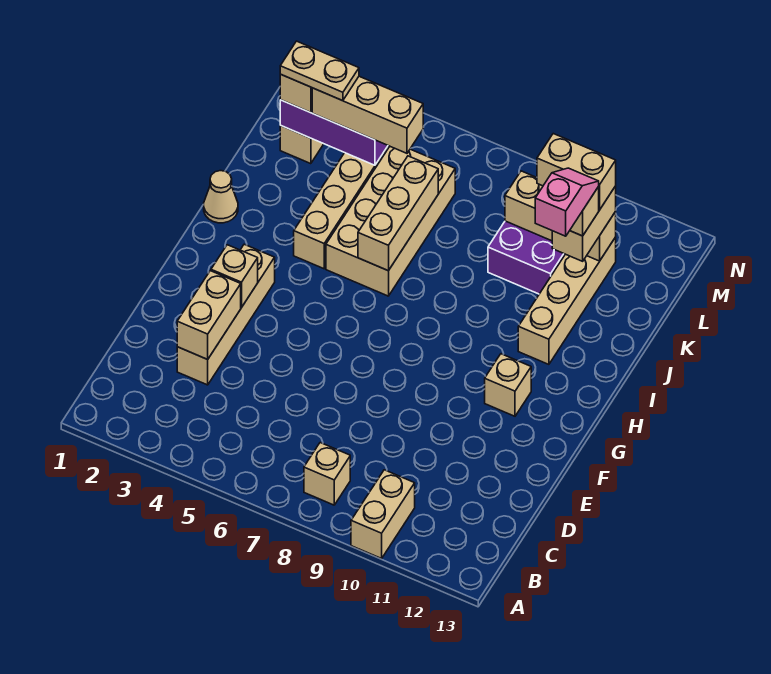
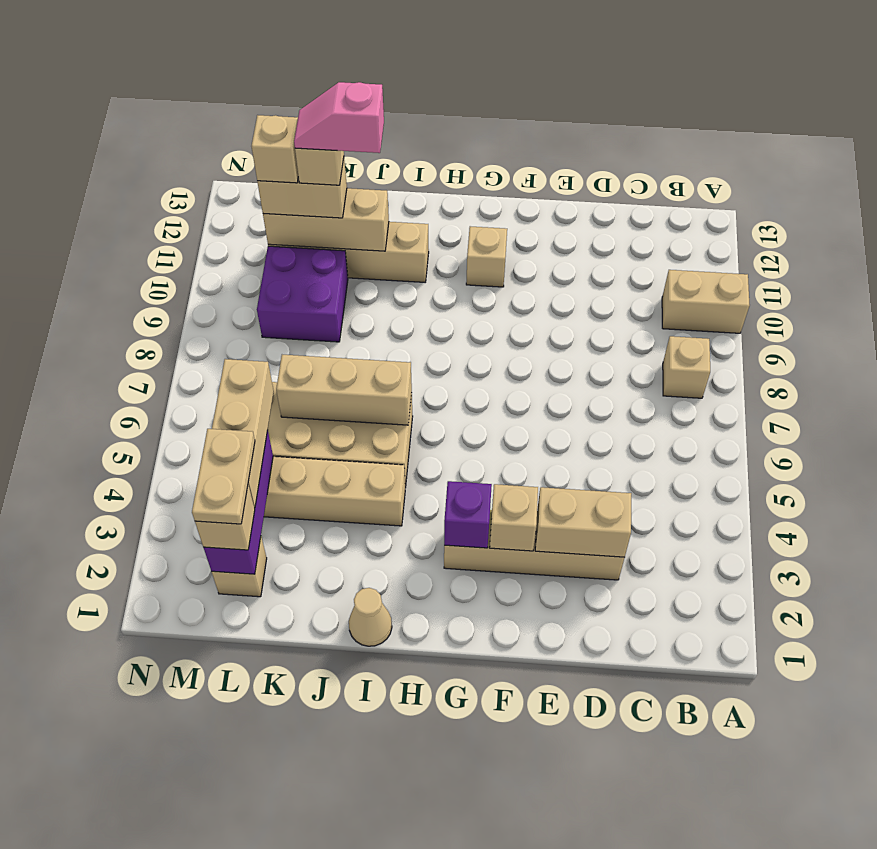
none -> purple 1x1 brick [444,481,492,548]
tan 1x3 brick [505,171,616,261] -> tan 1x3 brick turned to [263,188,389,251]
tan 1x2 brick [537,134,616,210] -> tan 1x1 brick [251,115,298,183]

